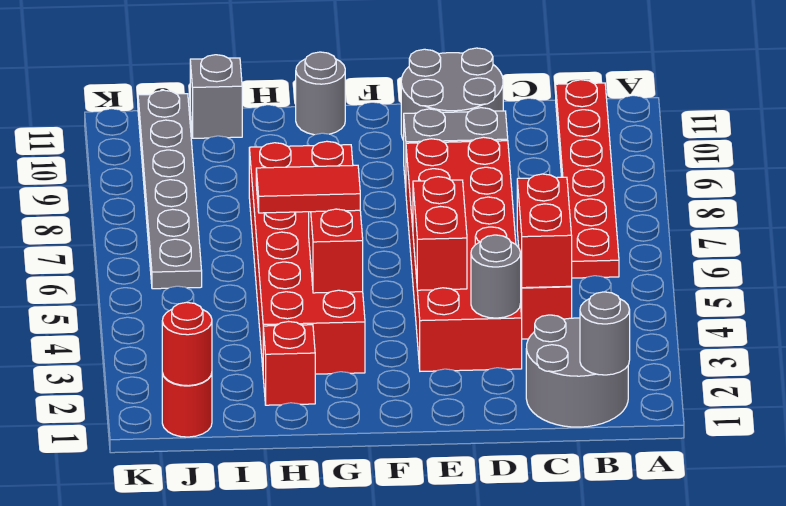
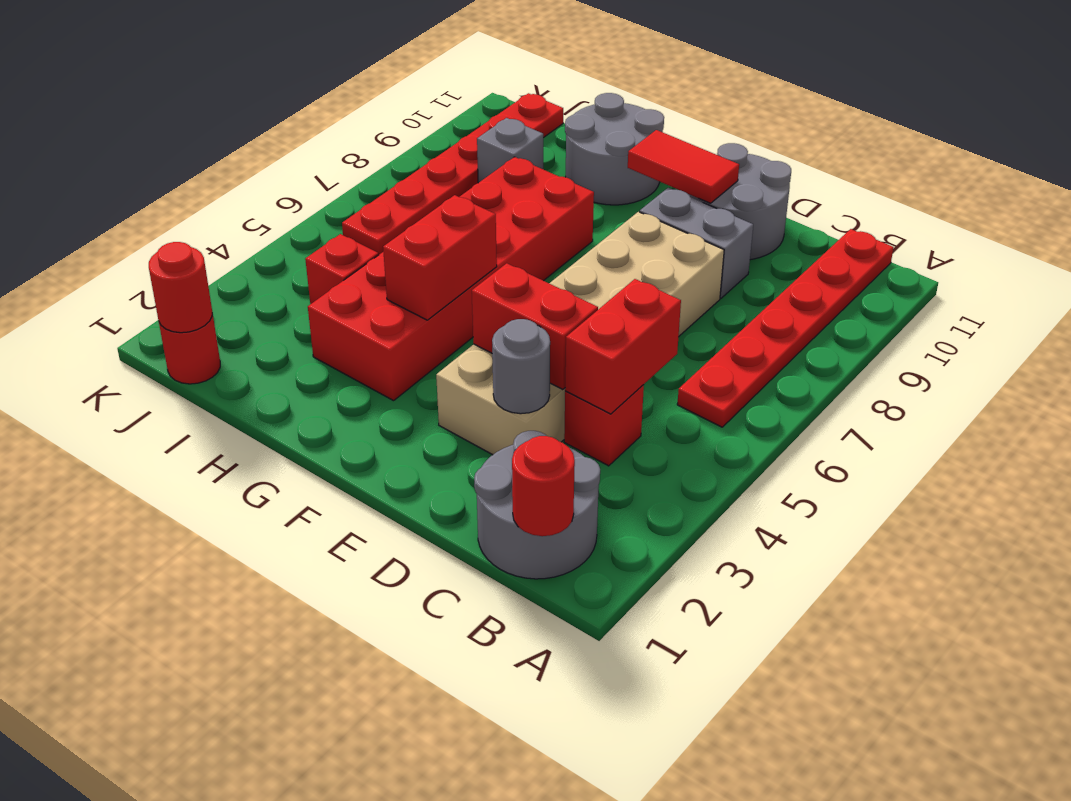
grey 1x1 round brick [580,292,630,375] -> red 1x1 round brick [512,436,575,536]
red 2x6 brick [406,137,522,371] -> tan 2x6 brick [436,212,724,455]
red 1x2 brick [413,177,467,290] -> red 1x2 brick turned to [472,263,598,390]
red 1x2 tile [256,165,360,213] -> red 1x2 tile moved to [628,130,739,203]
grey 1x1 round brick [296,52,345,135] -> grey 2x2 round brick [565,93,664,205]
red 1x1 brick [263,322,315,405] -> red 1x1 brick moved to [305,234,379,304]
grey 1x1 brick [190,55,242,138] -> grey 1x1 brick moved to [477,118,543,183]
grey 1x6 plate [138,90,202,289] -> red 1x6 plate [342,93,563,254]

